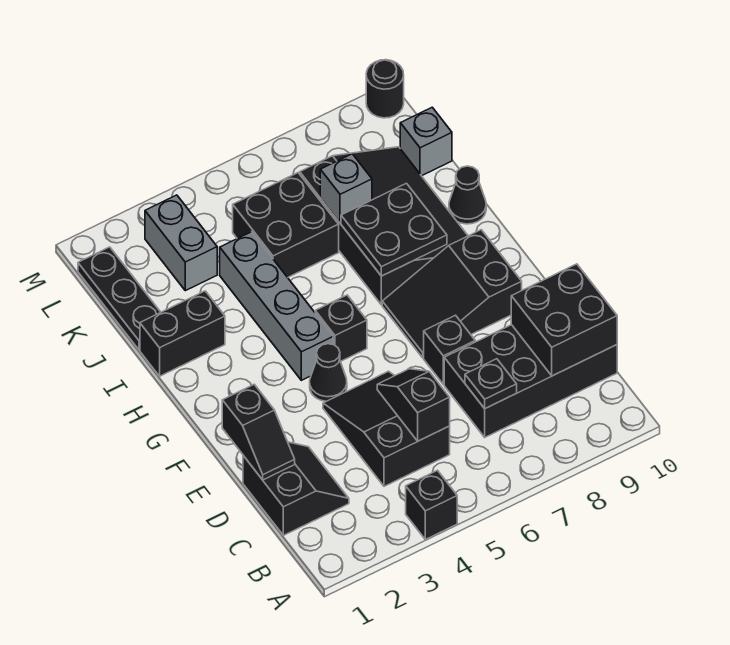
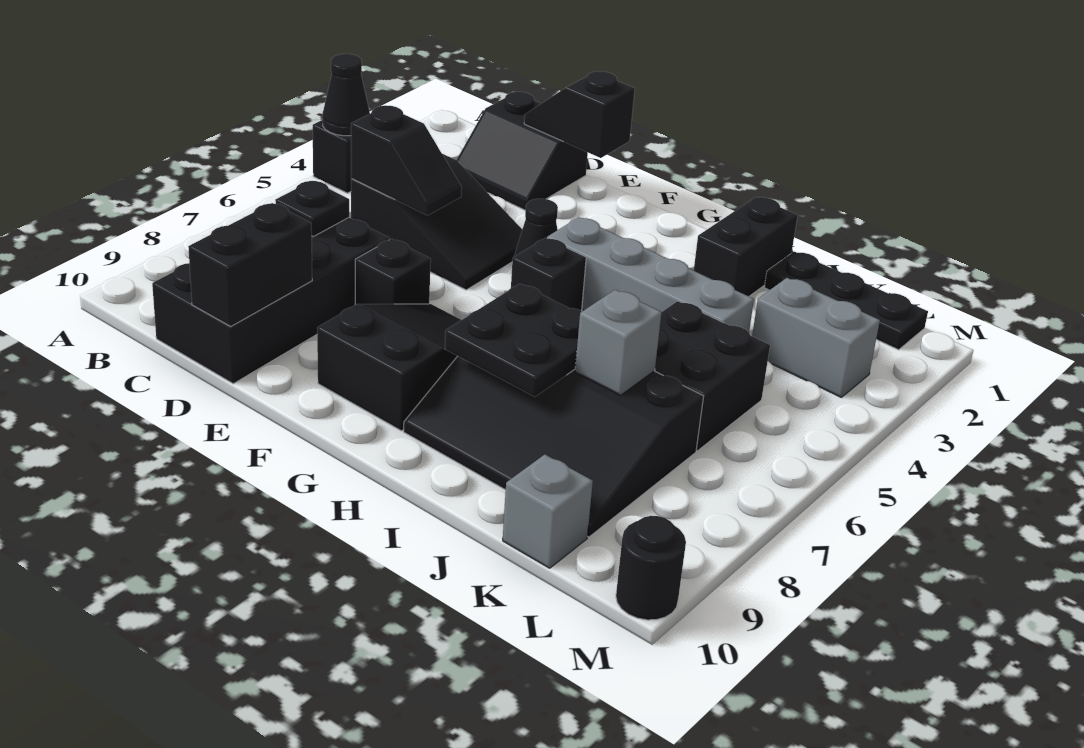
black 2x2 brick [511,264,617,376] -> black 1x2 brick [188,203,312,326]
black 1x1 cone [449,166,486,224] -> black 1x1 cone moved to [323,54,370,136]

